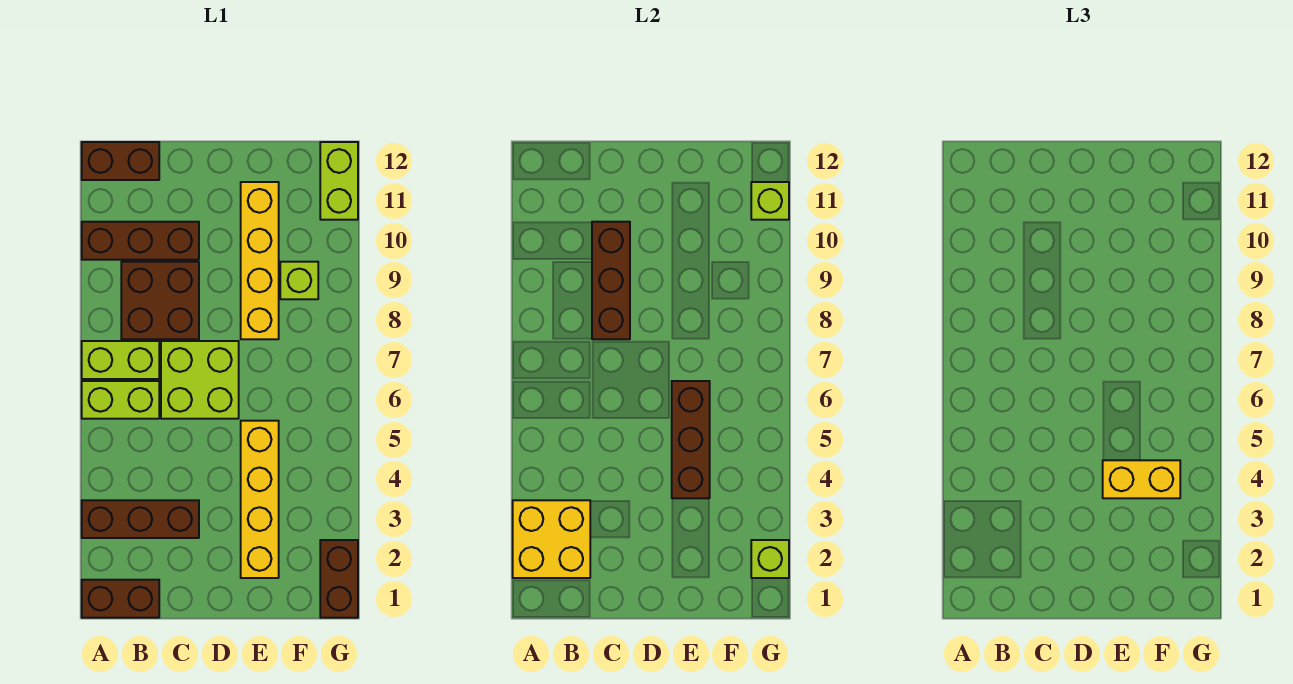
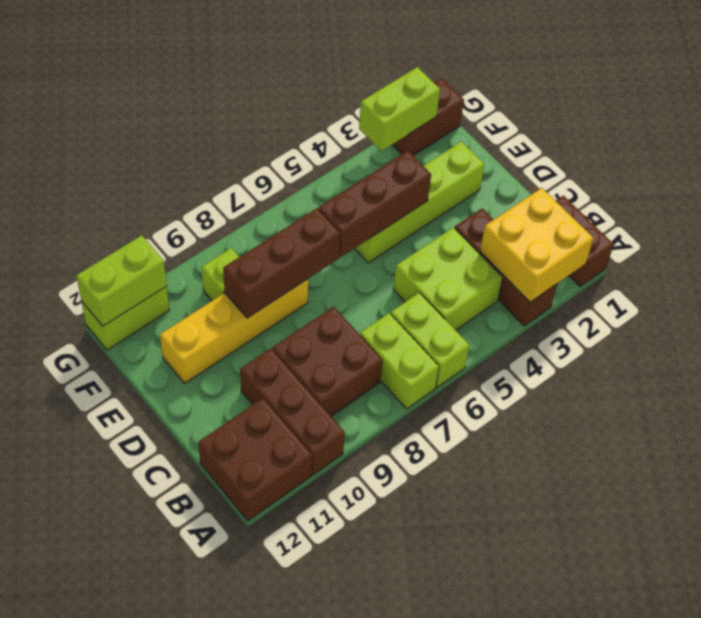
brown 1x2 brick [82,142,159,180] -> brown 2x2 brick [198,398,312,521]
lime 2x2 brick [161,341,239,419] -> lime 2x2 brick moved to [393,227,503,330]
brown 1x3 brick [592,222,630,339] -> brown 1x3 brick moved to [223,208,340,318]
yellow 1x4 brick [241,421,279,578] -> lime 1x4 brick [355,142,484,263]
yellow 1x2 brick [1103,460,1180,498] -> none
lime 1x1 brick [751,540,789,578] -> lime 1x2 brick [359,67,440,151]
lime 1x1 brick [751,182,789,220] -> lime 1x2 brick [76,235,167,326]

